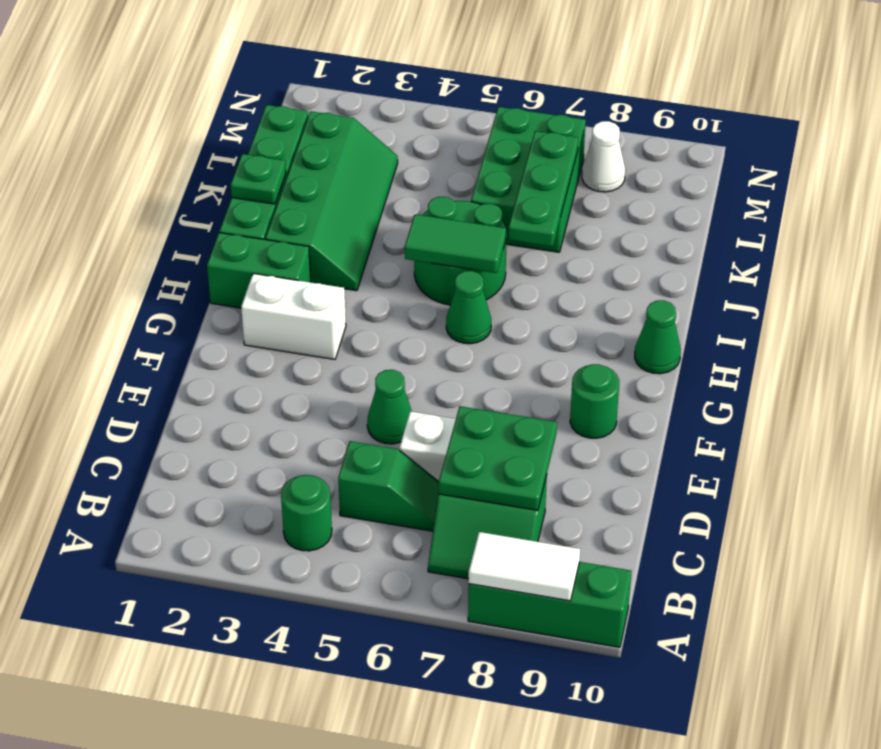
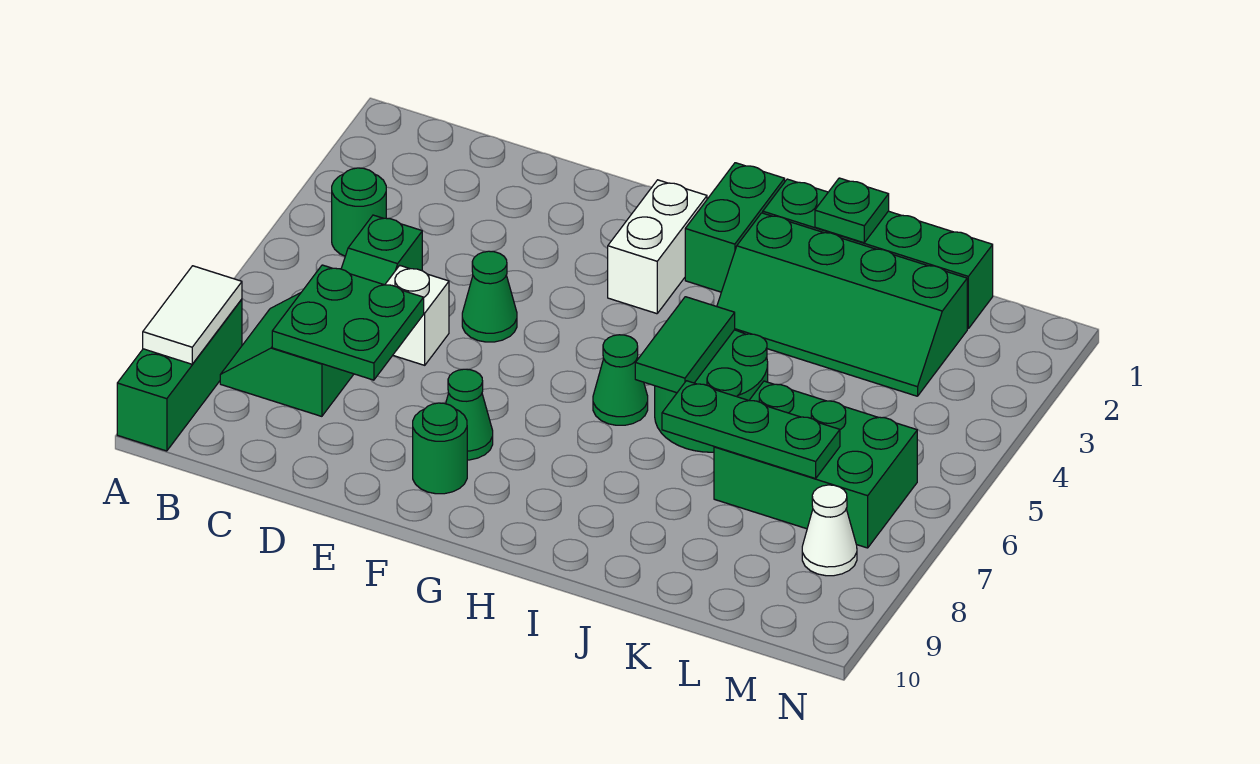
green 1x1 cone [635,300,681,374] -> green 1x1 cone moved to [446,369,493,460]

